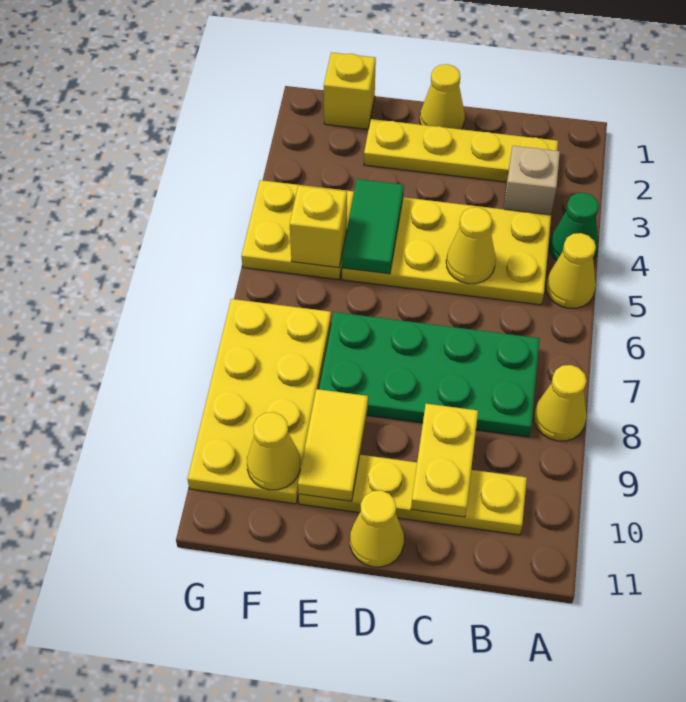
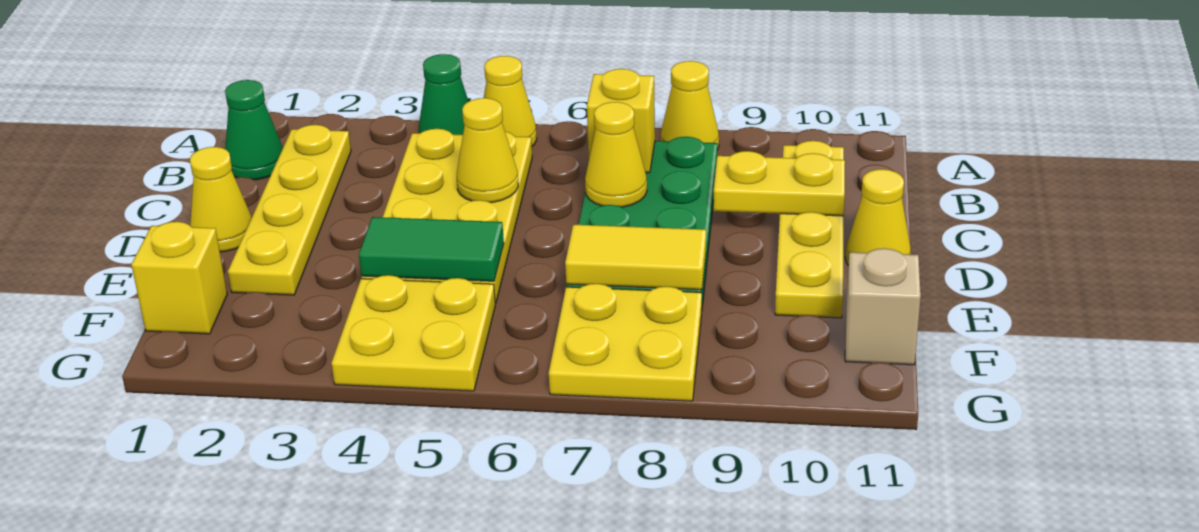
none -> green 1x1 cone [225,80,283,180]
tan 1x1 brick [504,146,560,215] -> tan 1x1 brick moved to [845,248,921,365]
yellow 1x2 tile [298,389,368,501] -> yellow 1x2 tile moved to [565,225,706,290]
yellow 1x1 brick [290,186,347,268] -> yellow 1x1 brick moved to [587,69,655,173]
yellow 2x4 plate [187,299,331,504] -> yellow 2x2 plate [549,284,702,401]
yellow 1x1 cone [247,412,300,490] -> yellow 1x1 cone moved to [585,102,647,207]

